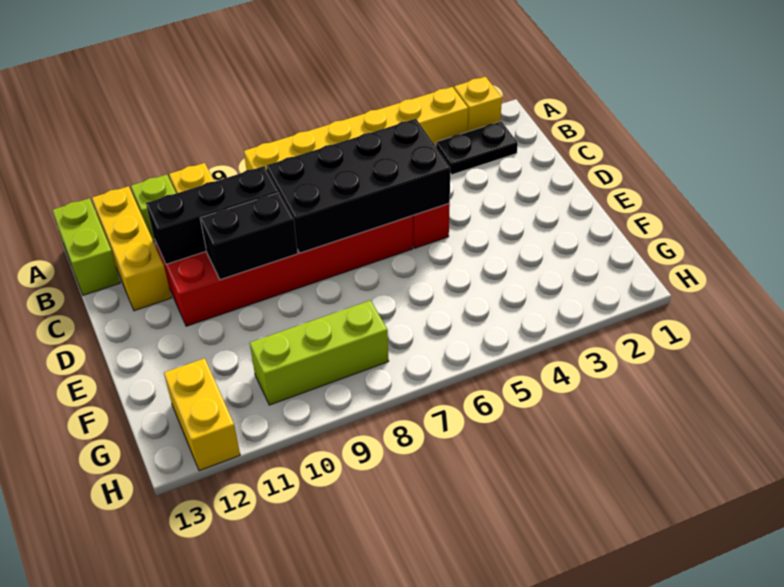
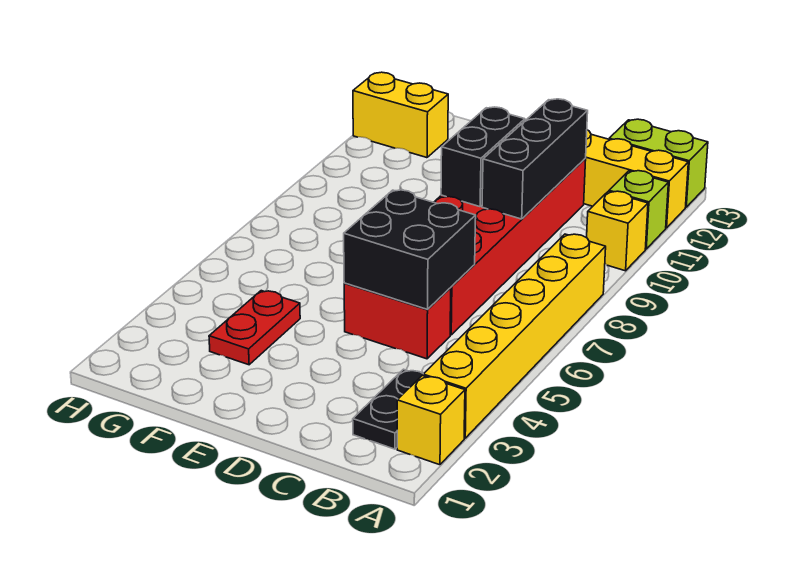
black 2x4 brick [267,119,450,253] -> black 2x2 brick [344,190,476,309]
none -> red 1x2 plate [209,291,300,365]
lime 1x3 brick [250,300,389,405] -> none

